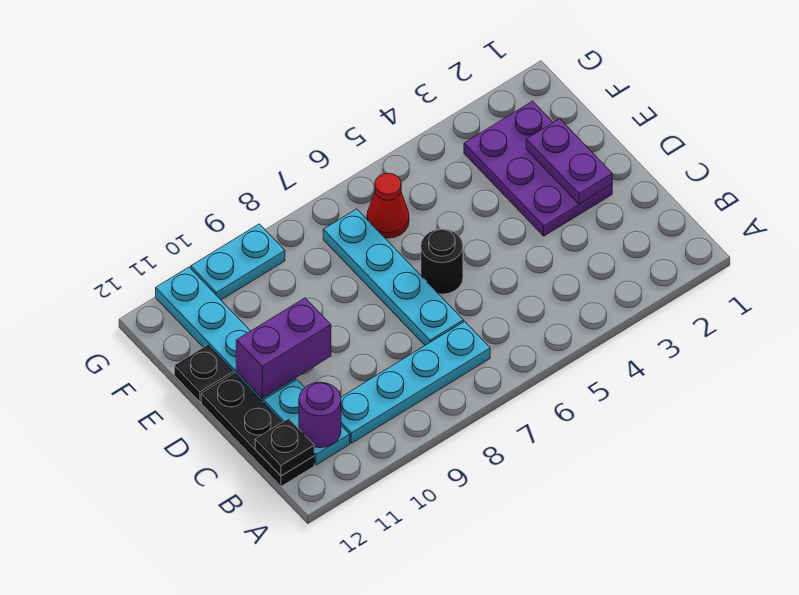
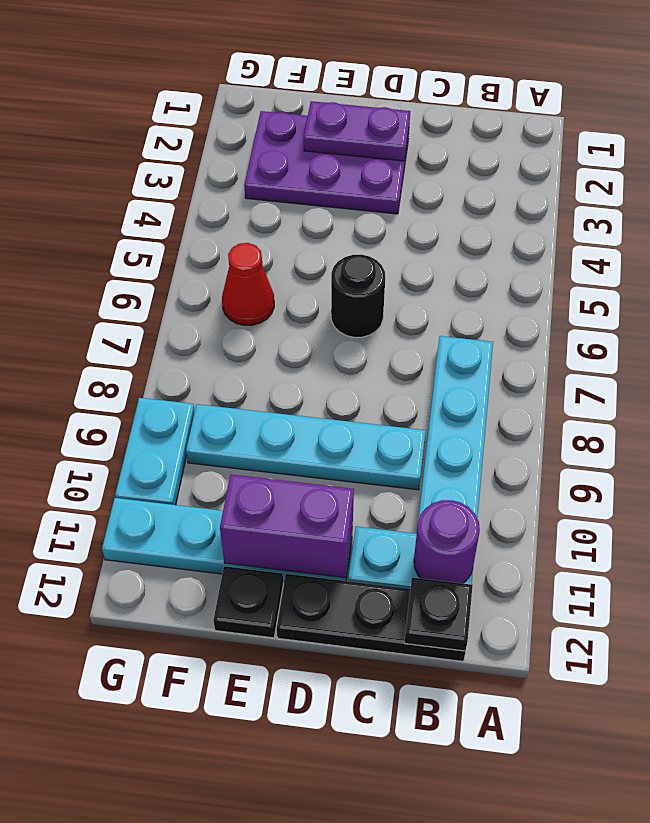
cyan 1x4 plate [323,209,463,345] -> cyan 1x4 plate moved to [186,404,426,490]
purple 1x2 brick [236,298,331,398] -> purple 1x2 brick turned to [220,475,354,578]

